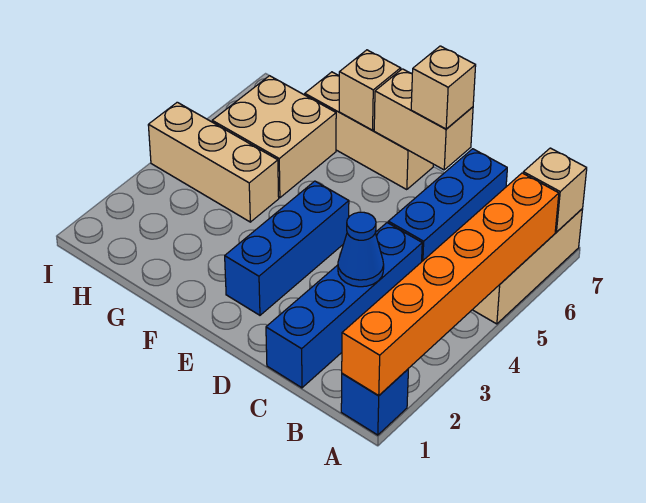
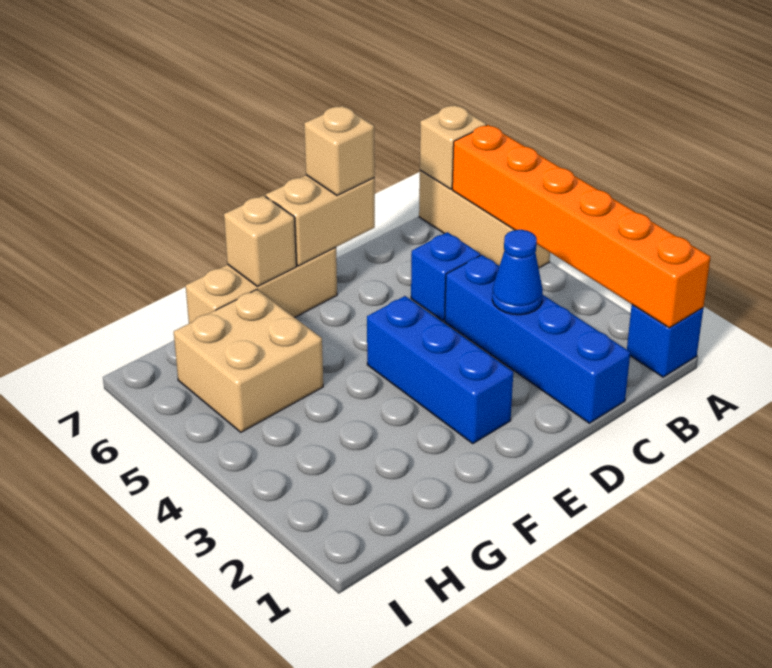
blue 1x3 brick [388,149,507,261] -> blue 1x1 brick [411,232,480,321]
tan 1x3 brick [148,102,279,222] -> none

